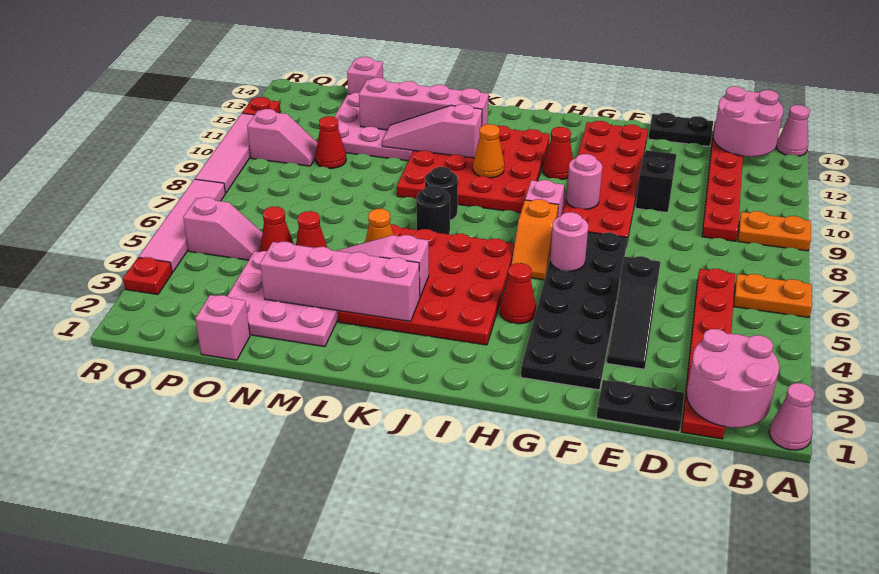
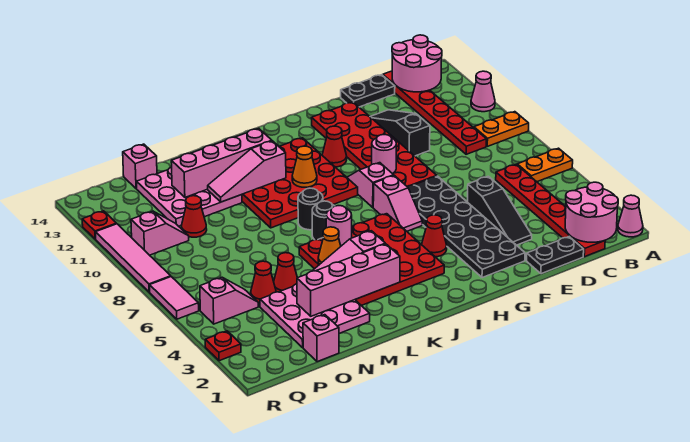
pink 1x1 cone [776,105,810,156] -> pink 1x1 cone moved to [471,71,495,112]
pink 1x1 round brick [550,212,588,271] -> pink 1x1 round brick moved to [326,206,352,246]
orange 1x2 slope [511,199,558,280] -> pink 1x2 slope [373,175,422,231]
pink 1x4 tile [139,179,225,272] -> pink 1x2 tile [150,277,199,319]

